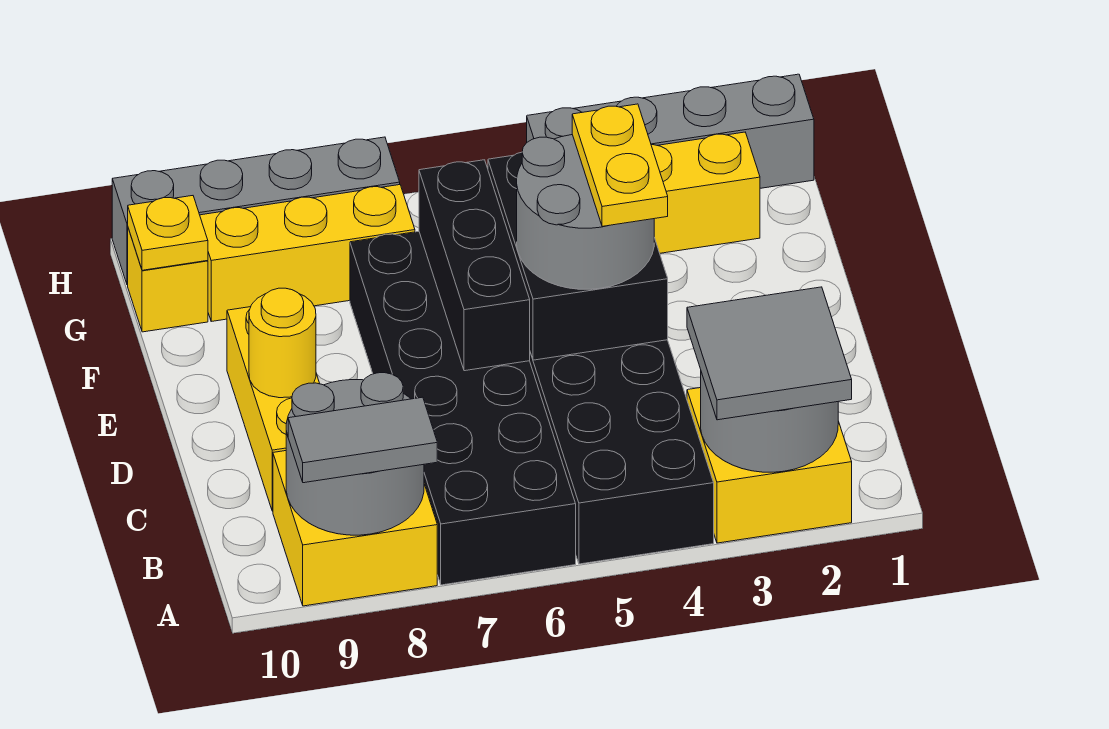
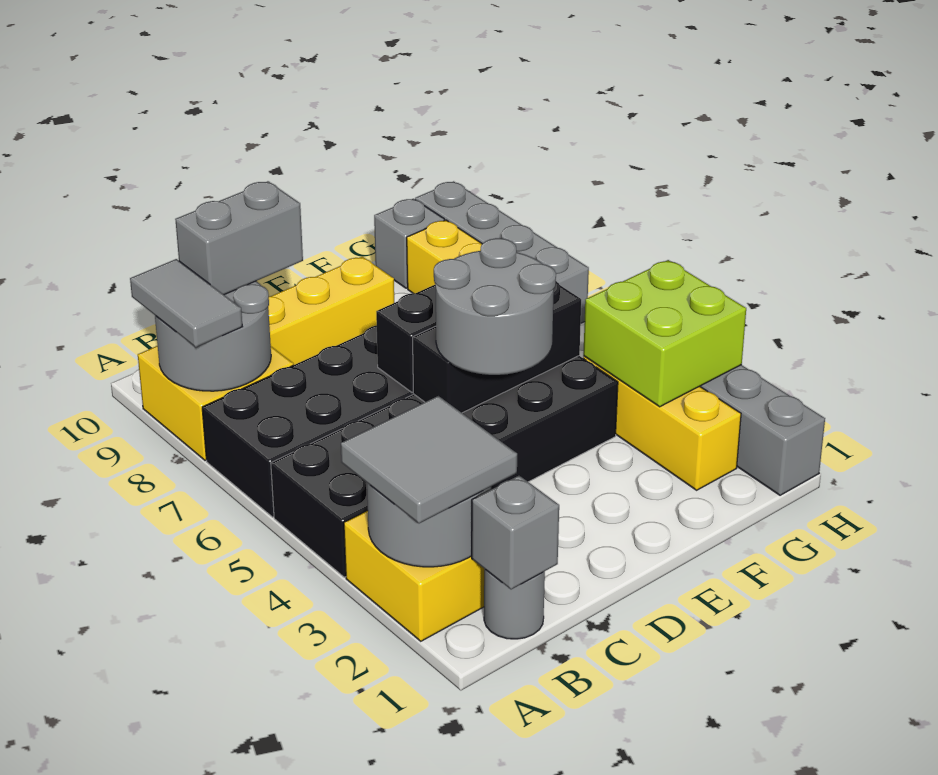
none -> grey 1x1 round brick [484,569,545,639]
none -> grey 1x1 brick [472,476,559,589]
none -> grey 1x2 brick [175,181,303,295]
black 2x3 brick [488,152,668,360] -> black 1x3 brick [413,281,581,413]
yellow 1x2 plate [572,104,668,226] -> none
yellow 1x1 round brick [249,288,316,398] -> none
none -> lime 2x2 brick [583,260,746,407]
yellow 1x1 brick [128,228,208,332] -> grey 1x1 brick [374,199,444,288]
yellow 1x1 plate [128,196,208,270] -> none

